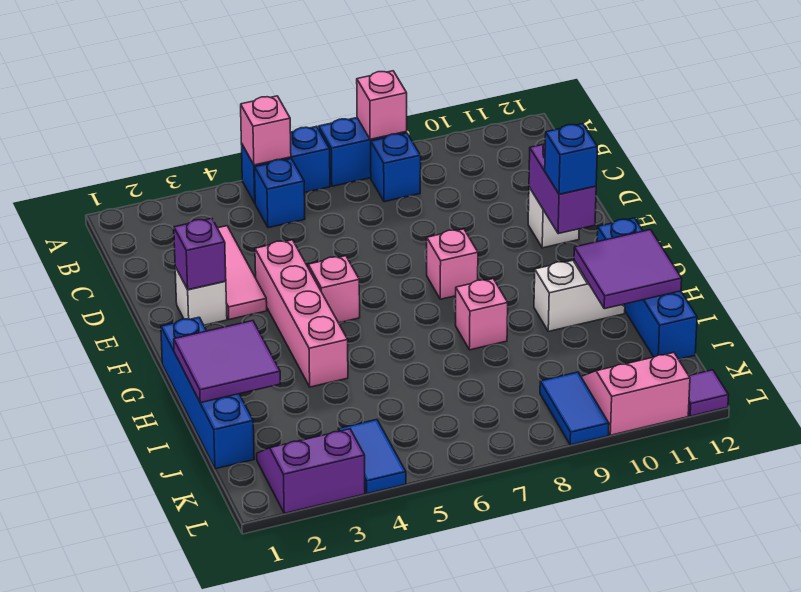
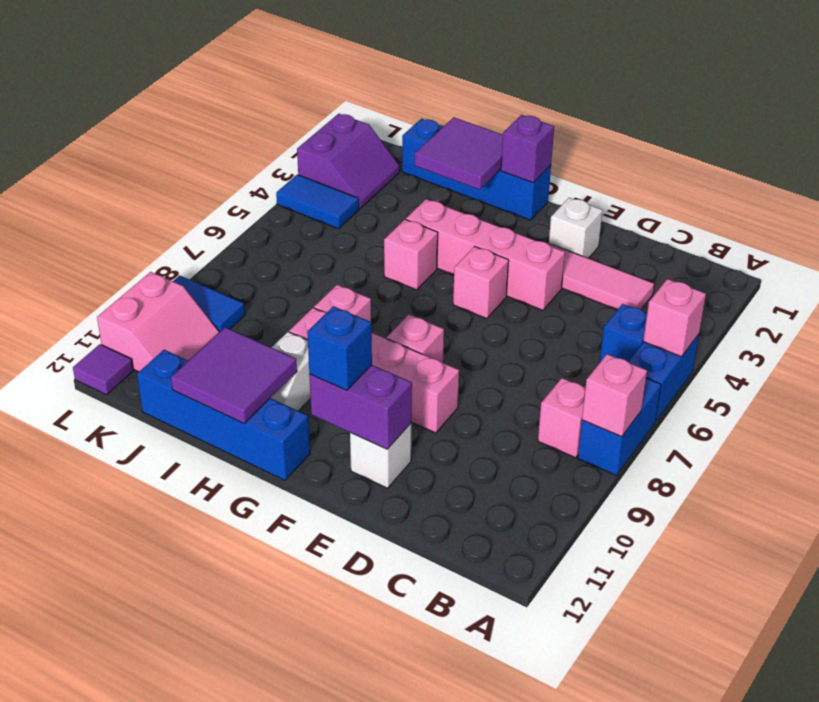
blue 1x1 brick [371,133,421,202] -> pink 1x1 brick [538,378,585,458]
purple 1x1 brick [174,218,226,290] -> purple 1x1 brick moved to [501,115,554,183]
none -> pink 1x4 brick [289,308,459,433]
none -> pink 1x1 brick [384,220,438,290]

